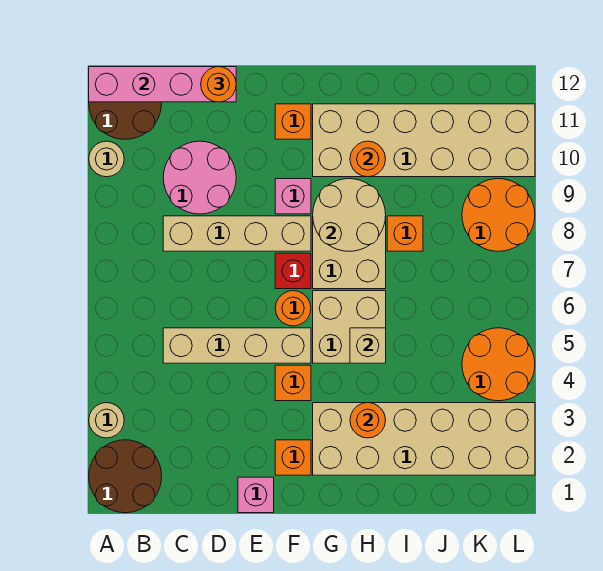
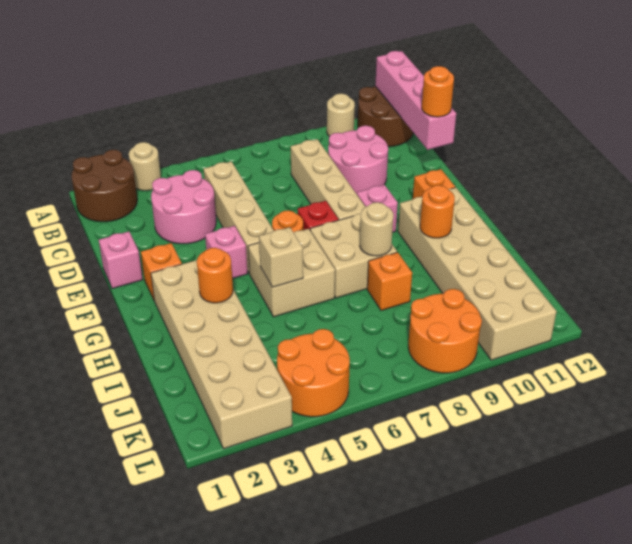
none -> pink 2x2 round brick [151,170,216,244]
orange 1x1 brick [275,365,311,401] -> pink 1x1 brick [205,226,248,279]
tan 2x2 round brick [313,179,386,251] -> tan 1x1 round brick [360,202,393,256]

